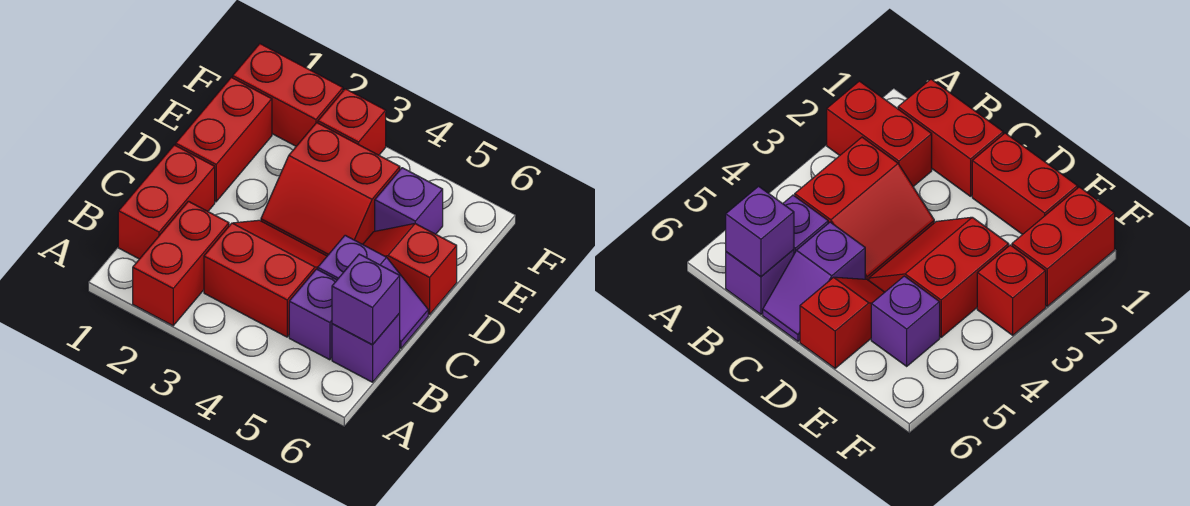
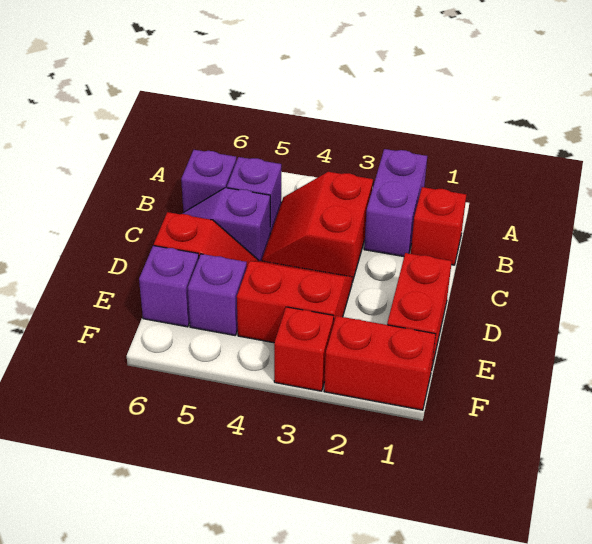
red 1x2 brick [133,201,229,326] -> purple 1x2 brick [364,149,427,257]
red 1x2 brick [118,145,215,259] -> red 1x1 brick [411,187,466,265]
red 2x2 slope [204,220,327,337] -> red 2x2 slope turned to [262,172,373,282]
purple 1x1 brick [332,254,400,345] -> purple 1x1 brick moved to [139,246,199,327]

